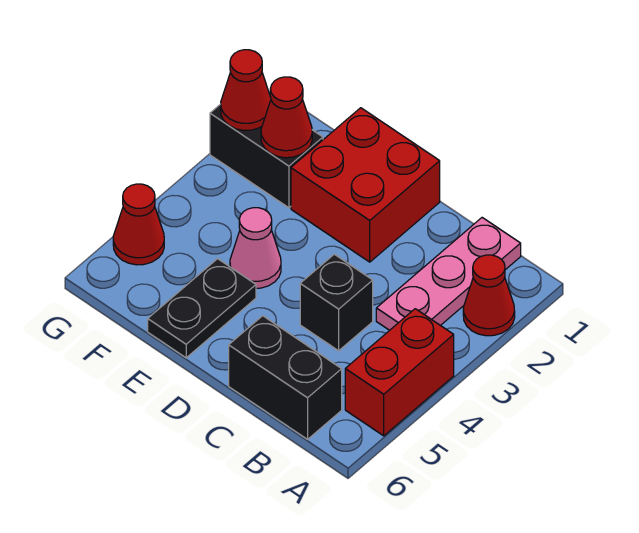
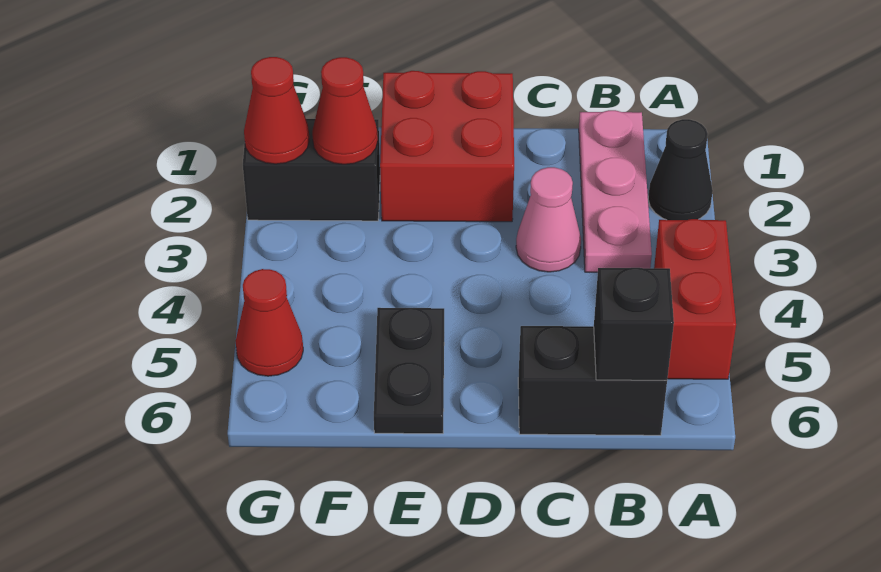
red 1x1 cone [463,255,515,336] -> black 1x1 cone [648,119,713,220]
black 1x1 brick [300,254,373,351] -> black 1x1 brick moved to [594,268,674,380]
pink 1x1 cone [230,208,281,288] -> pink 1x1 cone moved to [516,167,581,272]

